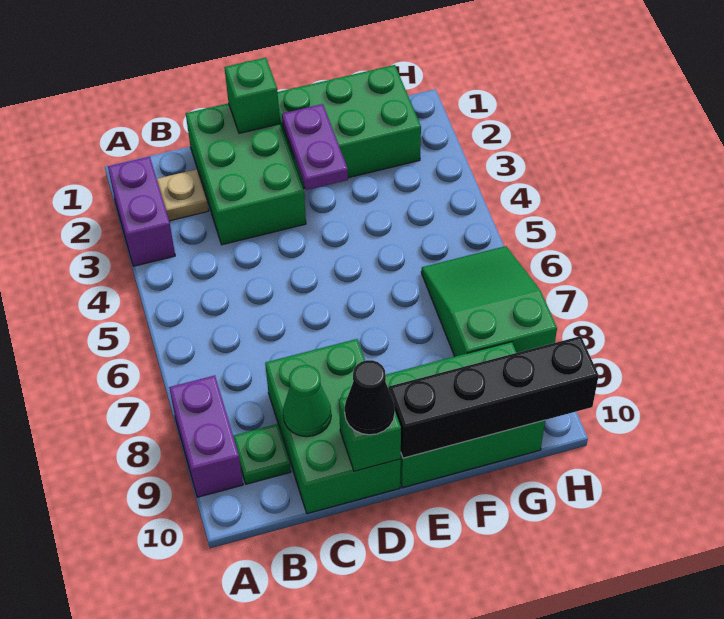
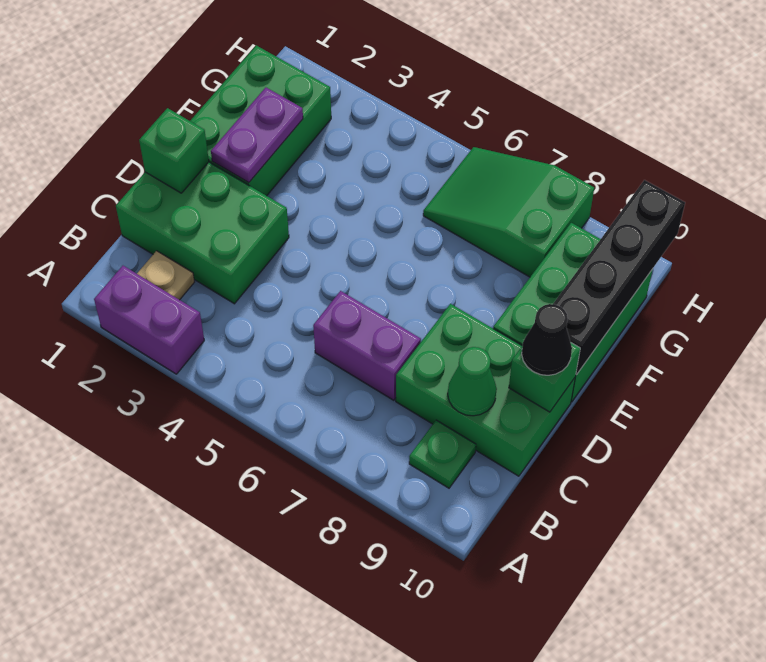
purple 1x2 brick [169,375,243,497] -> purple 1x2 brick moved to [313,291,421,400]
purple 1x2 plate [282,104,348,190] -> purple 1x2 plate turned to [211,88,303,183]

